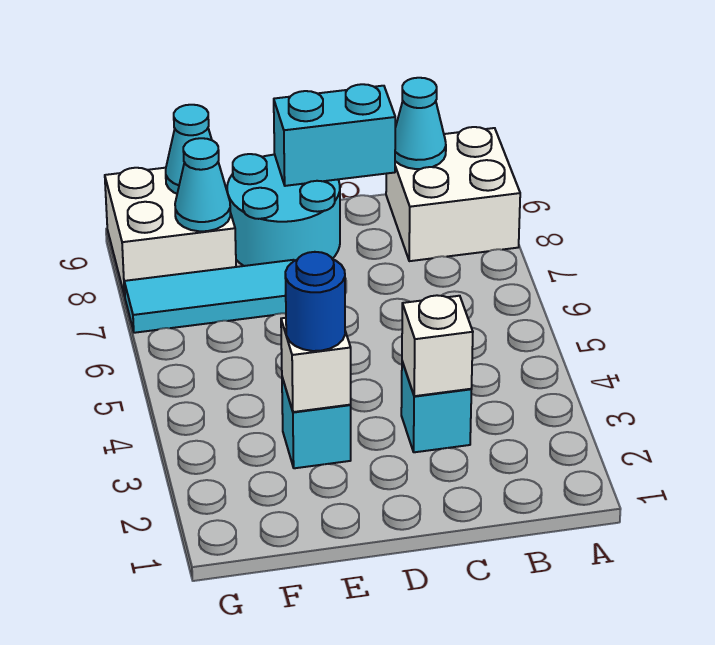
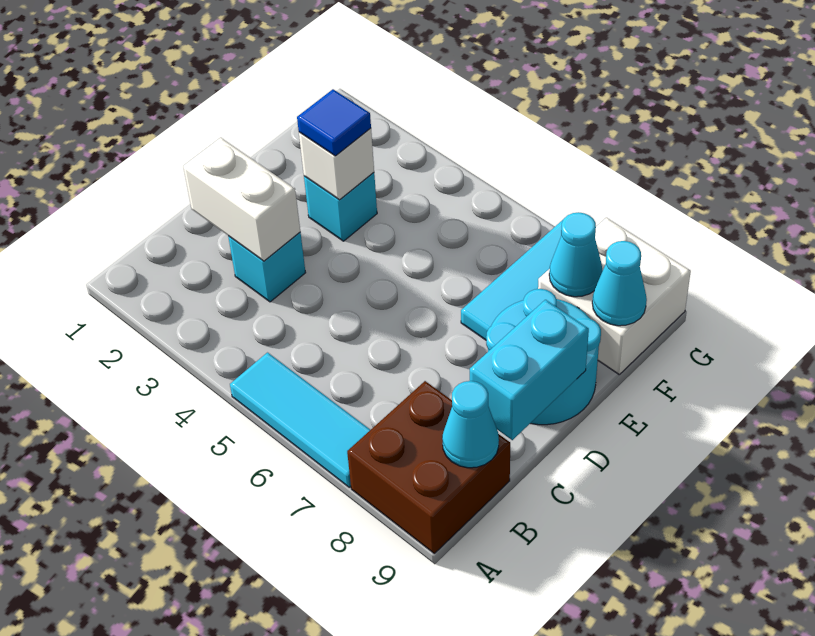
none -> cyan 1x3 tile [230,353,370,487]
white 2x2 brick [386,127,520,261] -> brown 2x2 brick [347,381,510,553]
white 1x1 brick [402,295,473,396] -> white 1x2 brick [183,138,300,261]
blue 1x1 round brick [285,252,345,351] -> blue 1x1 tile [297,89,371,156]

